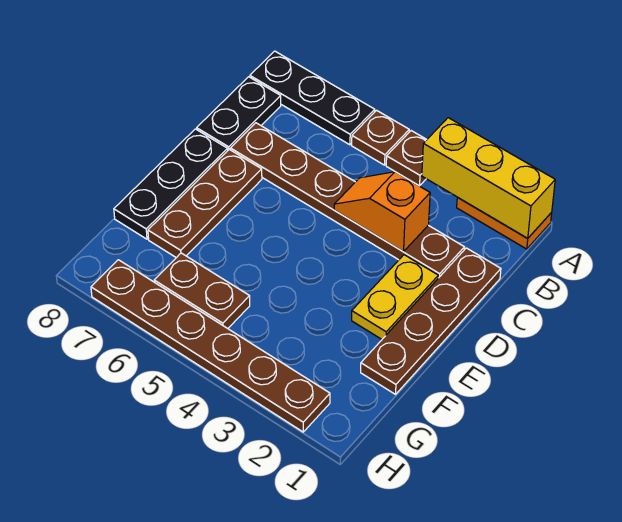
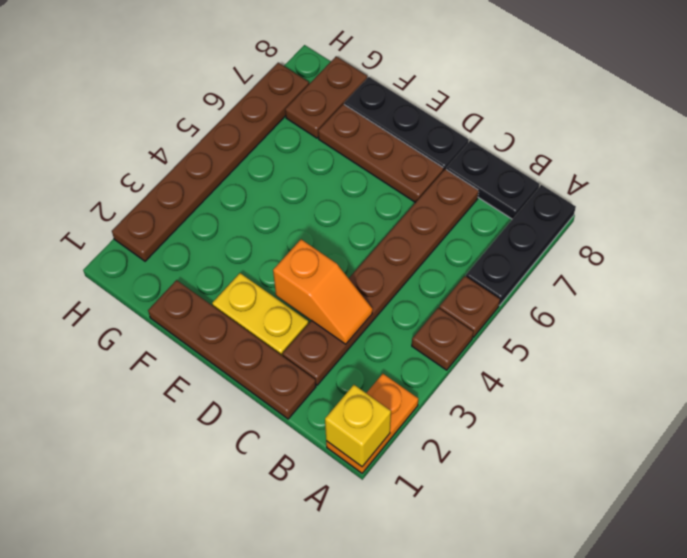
yellow 1x3 brick [422,118,555,238] -> yellow 1x1 brick [325,385,391,466]
orange 1x2 slope [334,172,430,252] -> orange 1x2 slope turned to [273,239,373,344]
brown 1x2 plate [154,253,250,328] -> brown 1x2 plate moved to [285,56,367,138]

